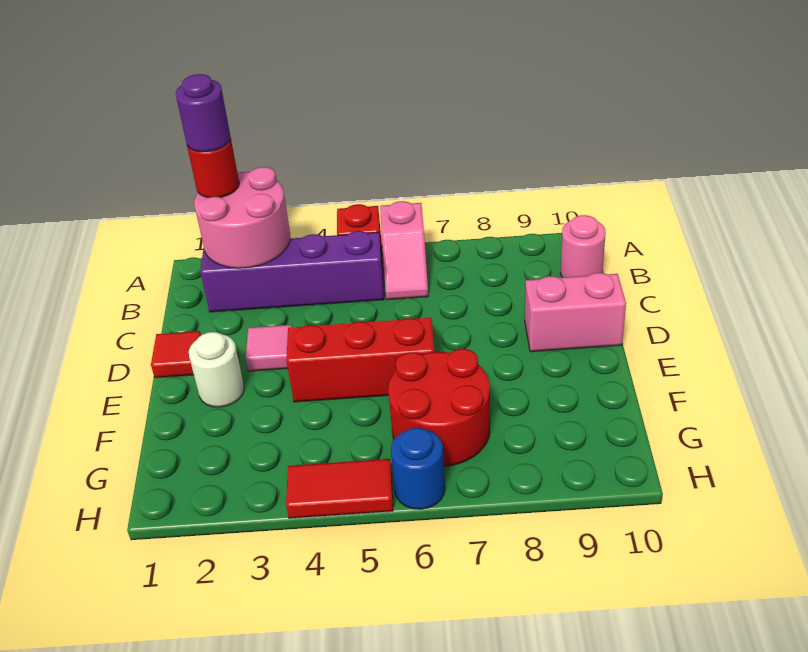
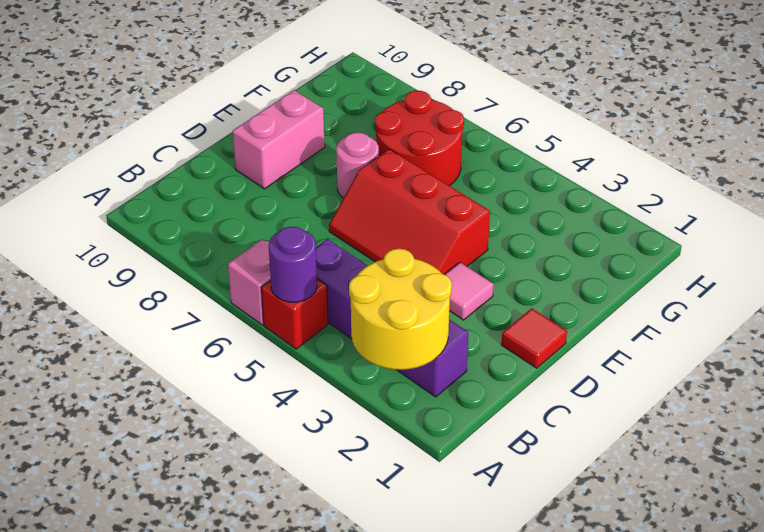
pink 2x2 round brick [194,167,290,268] -> yellow 2x2 round brick [349,249,452,370]
red 1x1 round brick [187,139,239,198] -> none
purple 1x1 round brick [176,74,231,152] -> purple 1x1 round brick moved to [269,227,317,302]
pink 1x1 round brick [560,215,606,277] -> pink 1x1 round brick moved to [336,132,379,198]
pink 1x2 brick [525,273,626,352] -> pink 1x2 brick turned to [233,90,325,189]
white 1x1 round brick [189,332,244,407] -> none
red 1x2 tile [286,459,393,518] -> none
blue 1x1 round brick [391,428,445,509] -> none

